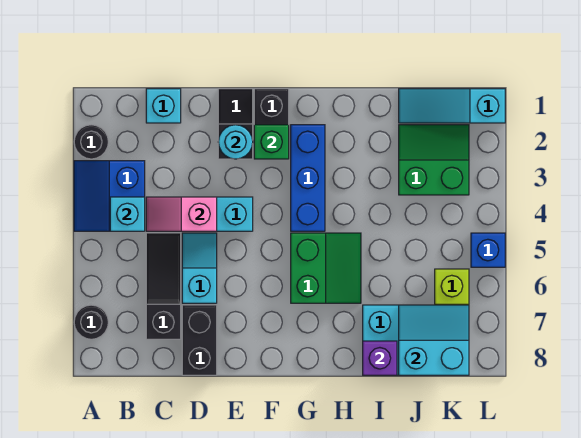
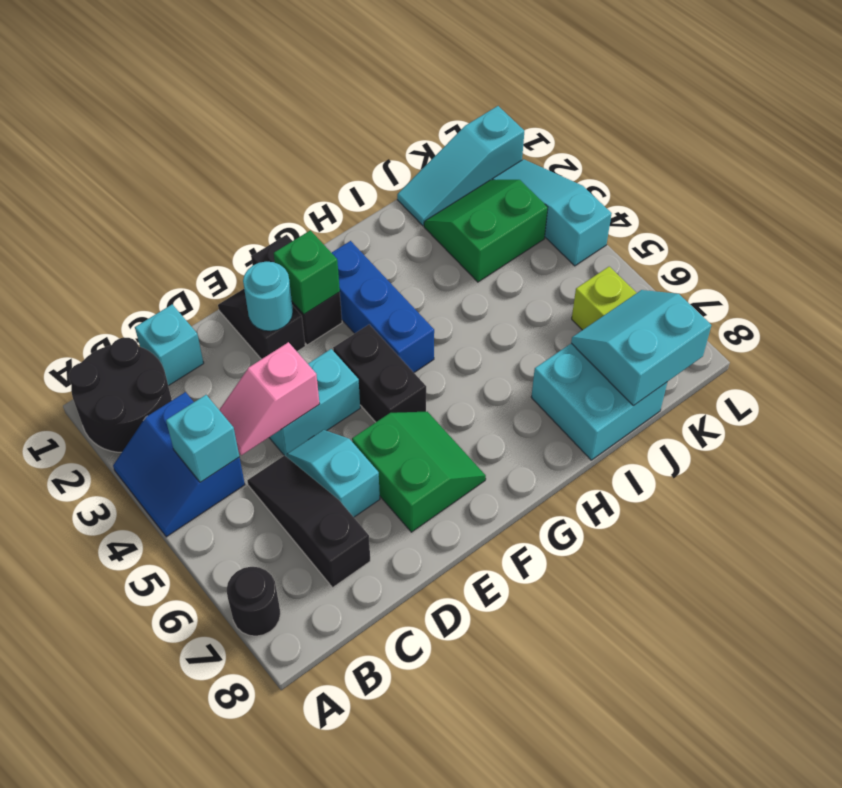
black 1x1 round brick [74,125,108,159] -> black 2x2 round brick [69,338,172,452]
black 1x2 brick [182,305,217,375] -> black 1x2 brick moved to [333,324,426,422]
green 2x2 slope [291,233,361,303] -> green 2x2 slope moved to [352,412,486,532]
purple 1x1 brick [363,341,397,375] -> none
none -> cyan 1x3 slope [492,159,612,266]
blue 1x1 brick [471,233,505,267] -> none

